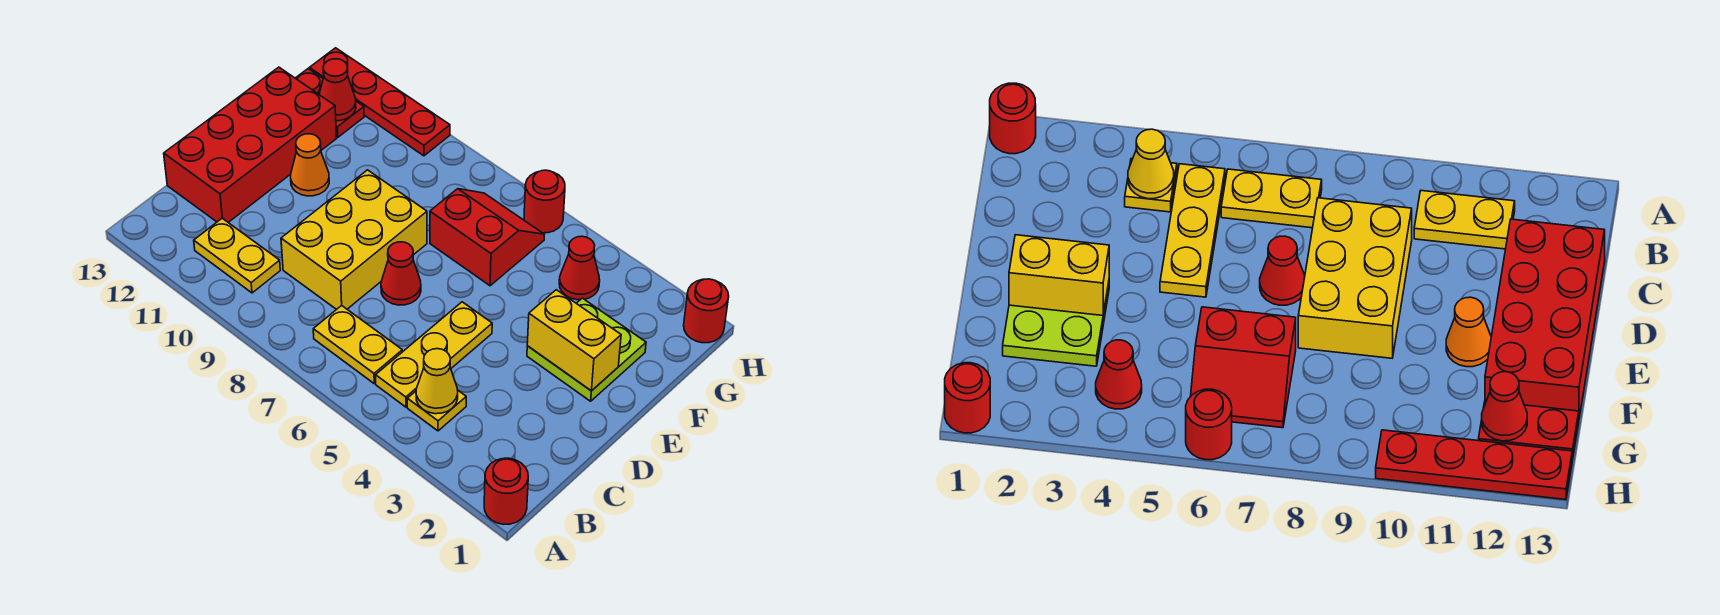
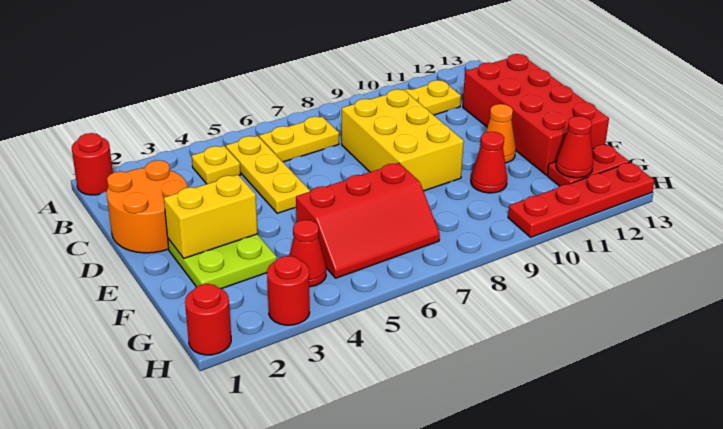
yellow 1x1 cone [416,349,458,414] -> none
none -> orange 2x2 round brick [107,160,187,253]
red 1x1 cone [381,242,421,305] -> red 1x1 cone moved to [471,132,507,193]
red 2x2 slope [430,189,544,286] -> red 2x3 slope [296,163,440,278]
red 1x1 round brick [524,170,565,233] -> red 1x1 round brick moved to [267,256,310,325]

